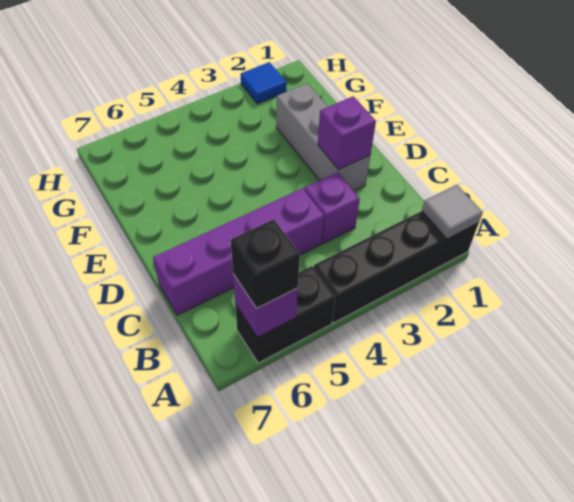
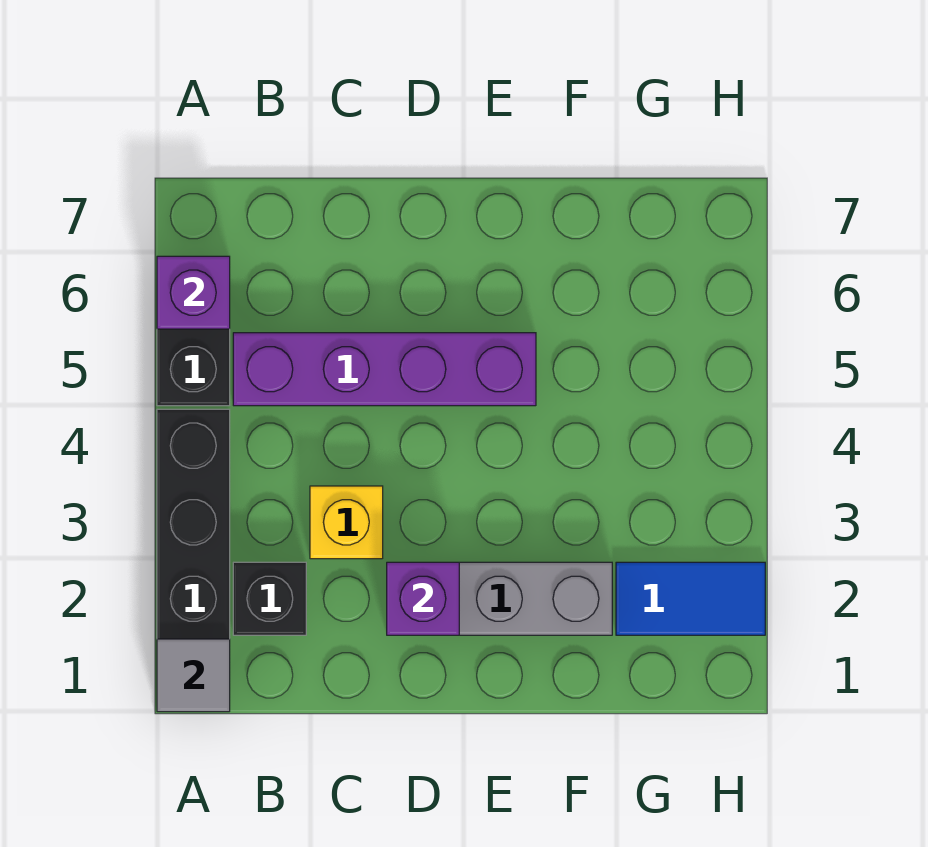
black 1x1 brick [231,219,300,308] -> black 1x1 brick moved to [233,562,306,635]
purple 1x1 brick [305,172,360,244] -> yellow 1x1 brick [310,486,383,559]
purple 1x4 brick [153,188,324,315] -> purple 1x4 brick turned to [233,333,536,406]
blue 1x1 tile [241,62,287,104] -> blue 1x2 tile [616,562,765,635]

